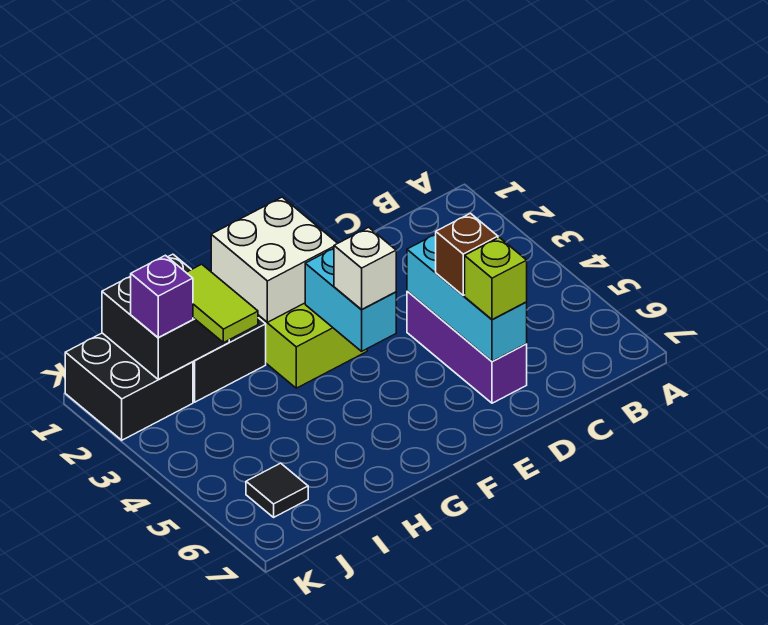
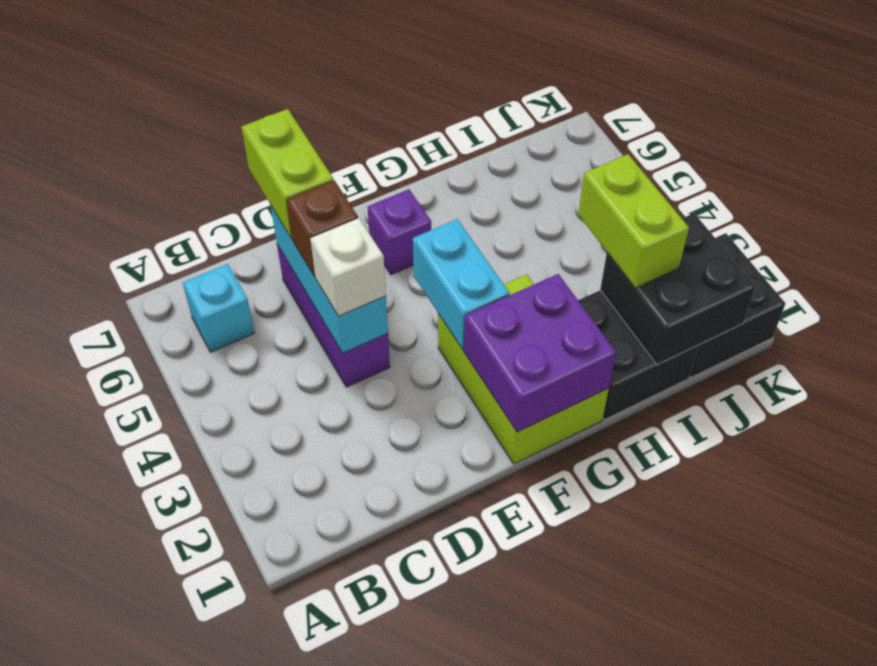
none -> cyan 1x1 brick [183,264,255,352]
lime 1x1 brick [465,237,527,320] -> lime 1x2 brick [241,109,333,239]
white 2x2 brick [211,197,338,322] -> purple 2x2 brick [464,274,616,432]
white 1x1 brick [334,227,396,309] -> white 1x1 brick moved to [310,218,386,316]
lime 1x2 tile [186,264,258,343] -> lime 1x2 brick [578,154,689,288]
purple 1x1 brick [131,255,193,337] -> purple 1x1 brick moved to [368,189,431,275]
black 1x1 tile [246,463,308,517] -> none

